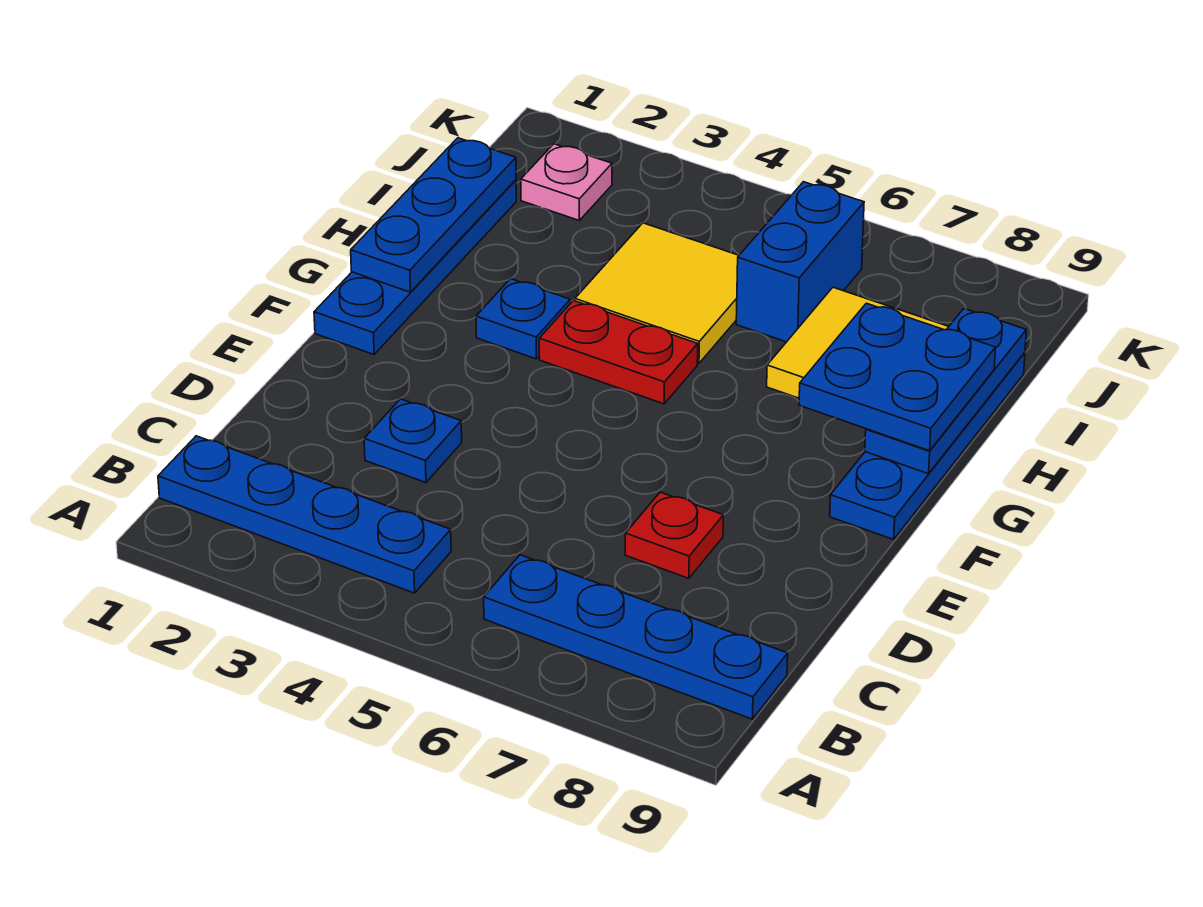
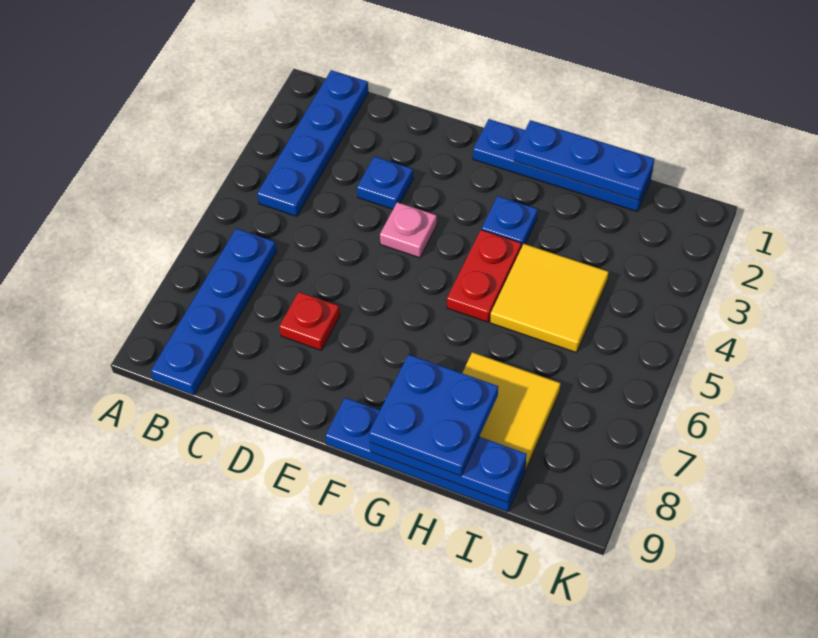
blue 1x2 brick [736,182,864,342] -> none
pink 1x1 plate [521,144,612,220] -> pink 1x1 plate moved to [380,202,437,258]

